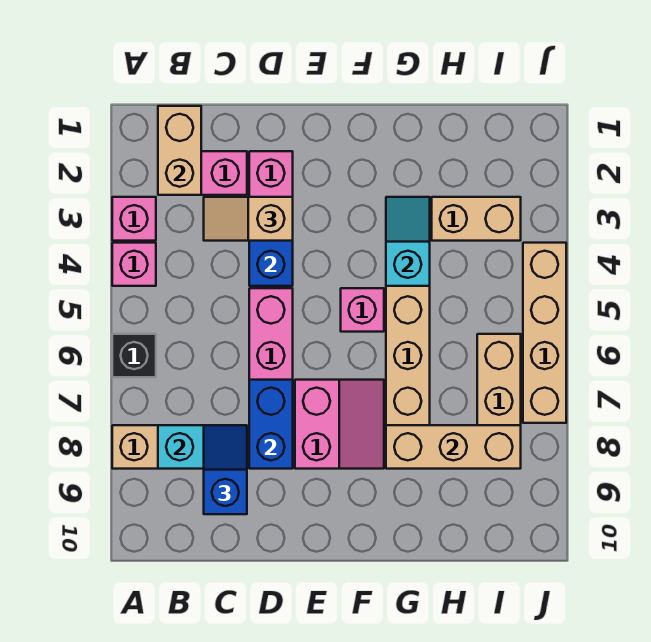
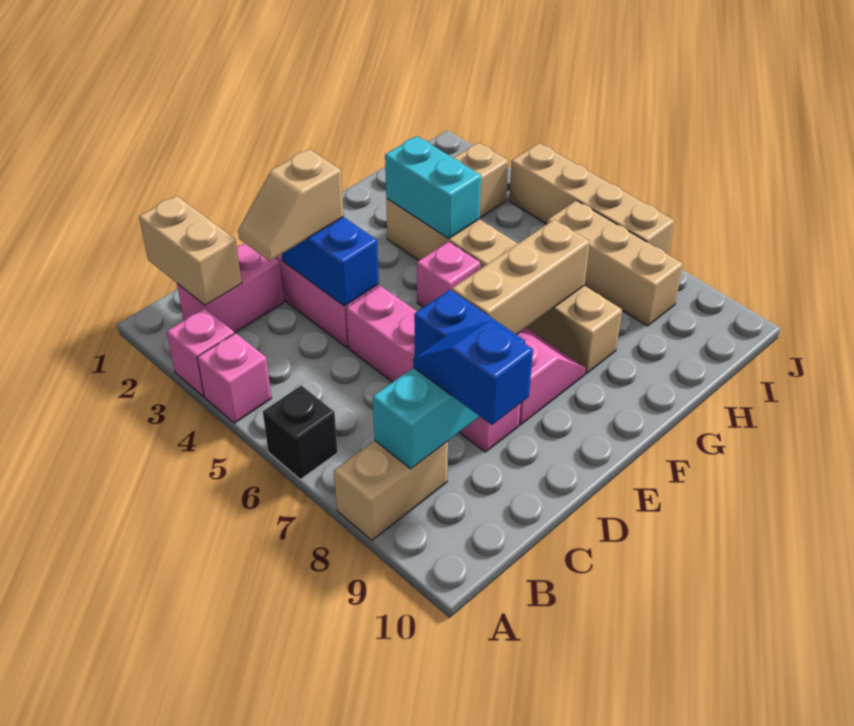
cyan 1x2 slope [386,197,430,286] -> cyan 1x2 brick [385,136,481,239]
tan 1x3 brick [386,425,521,469] -> tan 1x3 brick moved to [452,220,590,335]

